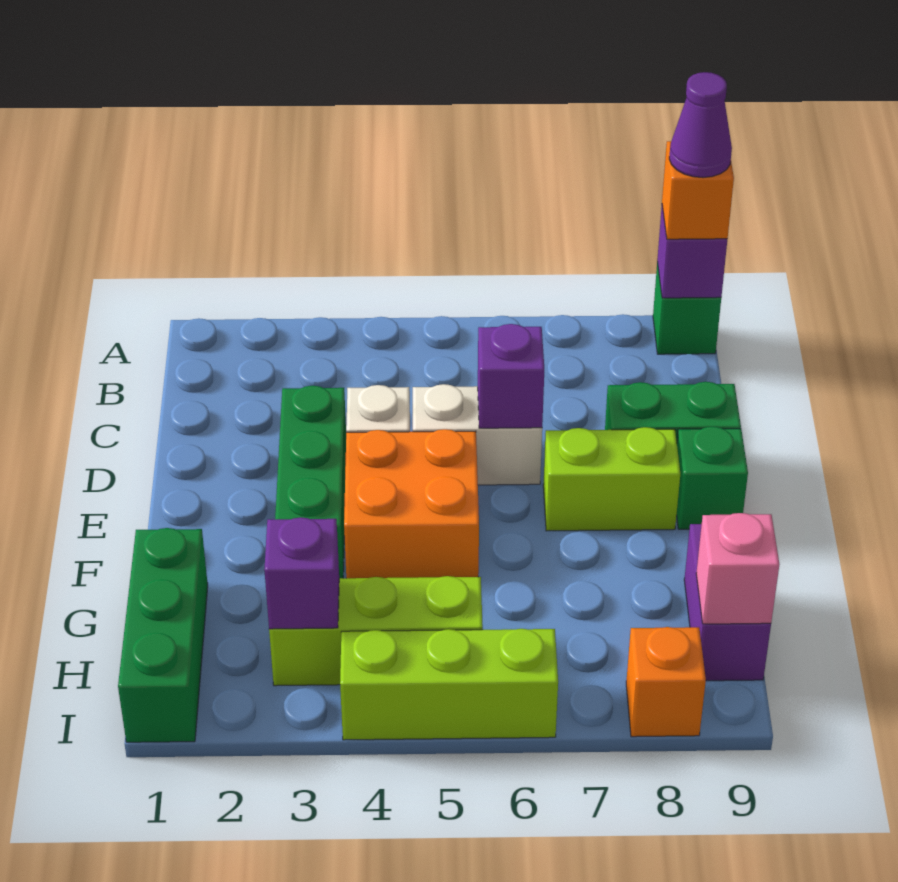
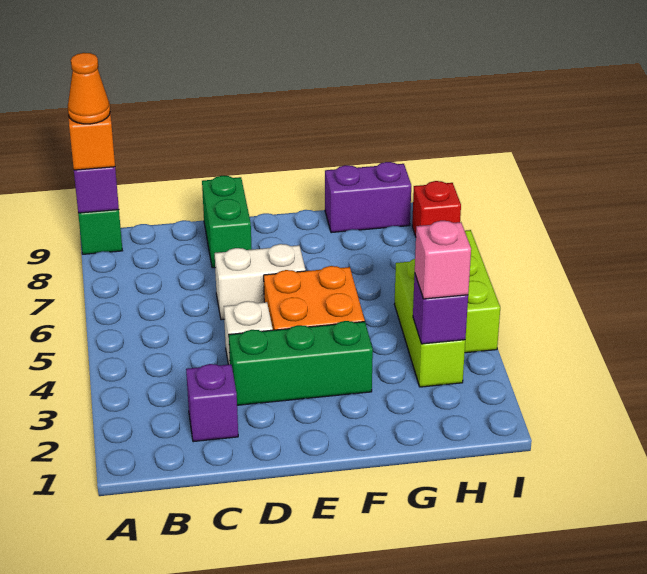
purple 1x1 cone [669,72,732,178] -> orange 1x1 cone [68,53,110,124]
white 1x2 brick [413,384,542,485] -> white 1x2 brick turned to [215,244,306,320]
purple 1x1 brick [478,324,544,428] -> purple 1x1 brick moved to [186,364,238,442]
lime 1x2 brick [543,427,680,531] -> none
green 1x1 brick [677,427,748,529] -> none
green 1x3 brick [118,528,208,742] -> none
pink 1x1 brick [696,513,779,624] -> pink 1x1 brick moved to [415,221,471,299]
orange 1x1 brick [626,627,706,737] -> red 1x1 brick [412,181,461,236]

